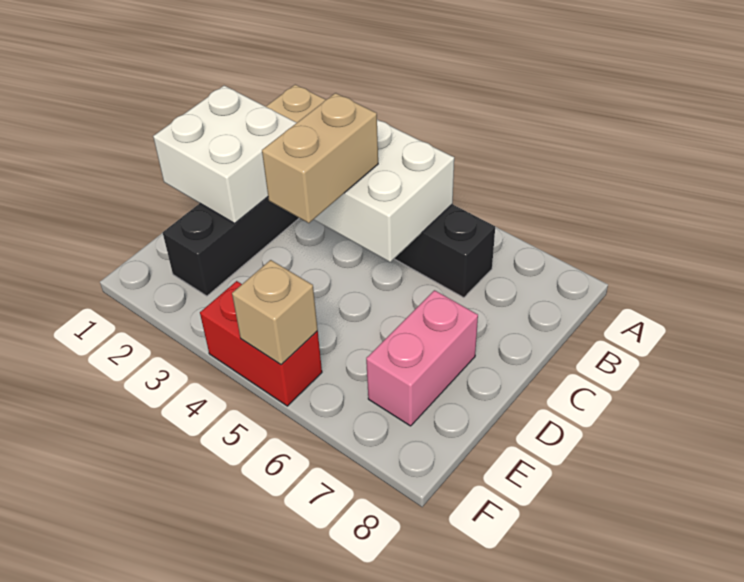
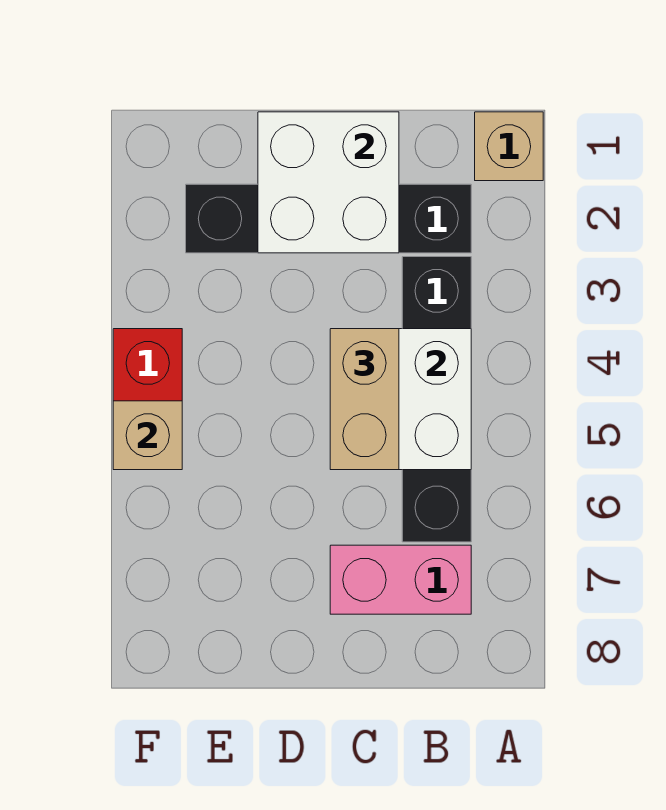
tan 1x2 brick [262,93,378,223] -> tan 1x2 brick turned to [330,329,399,470]
pink 1x2 brick [366,290,478,426] -> pink 1x2 brick moved to [330,545,471,614]

